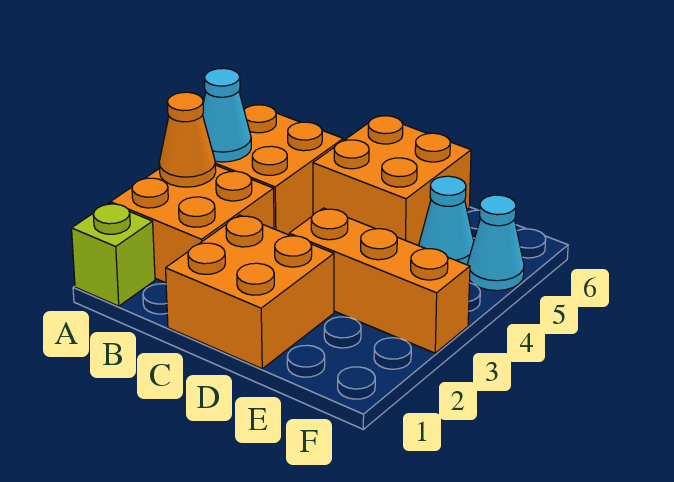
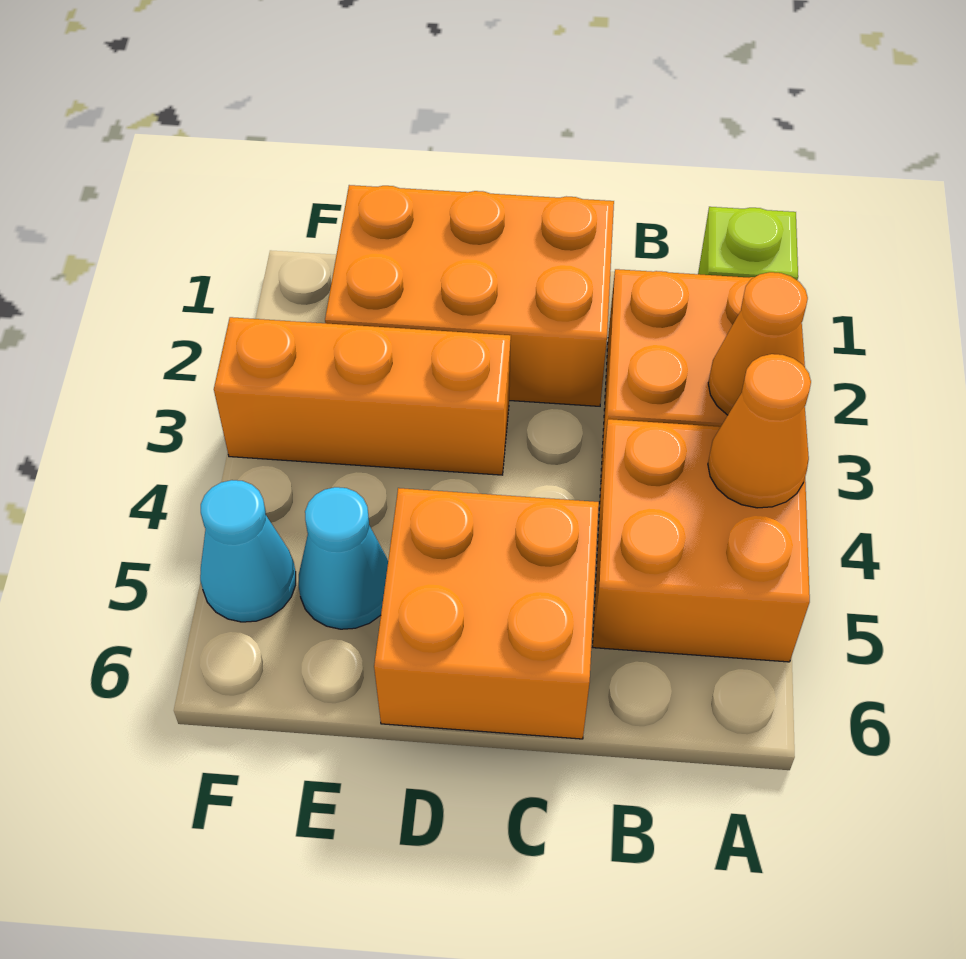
cyan 1x1 cone [203,68,251,162] -> orange 1x1 cone [708,354,811,508]
orange 2x2 brick [166,215,334,369] -> orange 2x3 brick [325,185,614,406]

